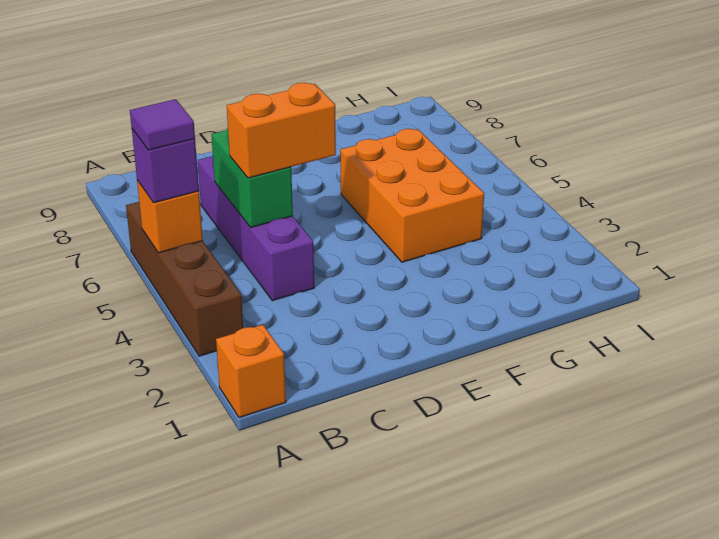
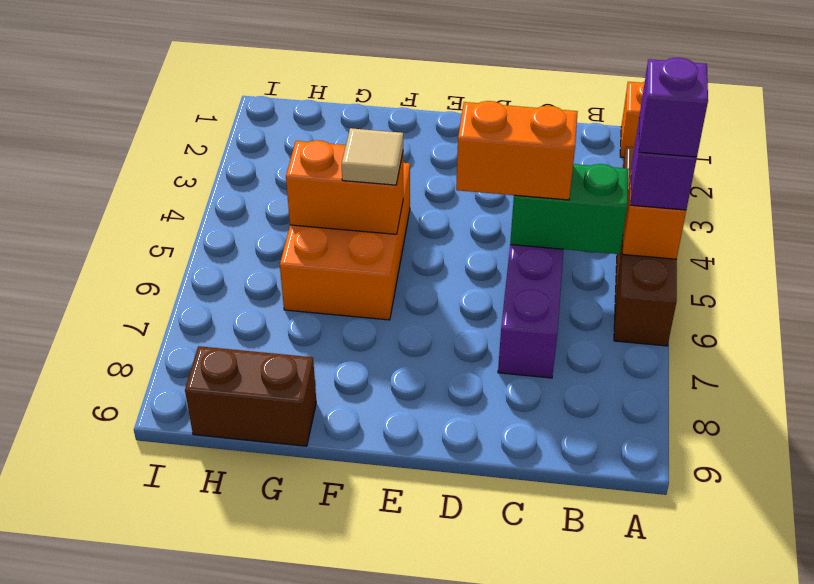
purple 1x1 tile [130,99,195,150] -> purple 1x1 brick [639,58,708,157]
green 1x2 brick [211,128,293,228] -> green 1x2 brick turned to [510,164,629,254]
none -> orange 1x2 brick [286,140,403,234]
none -> tan 1x1 tile [342,128,403,185]
none -> brown 1x2 brick [185,346,316,446]

